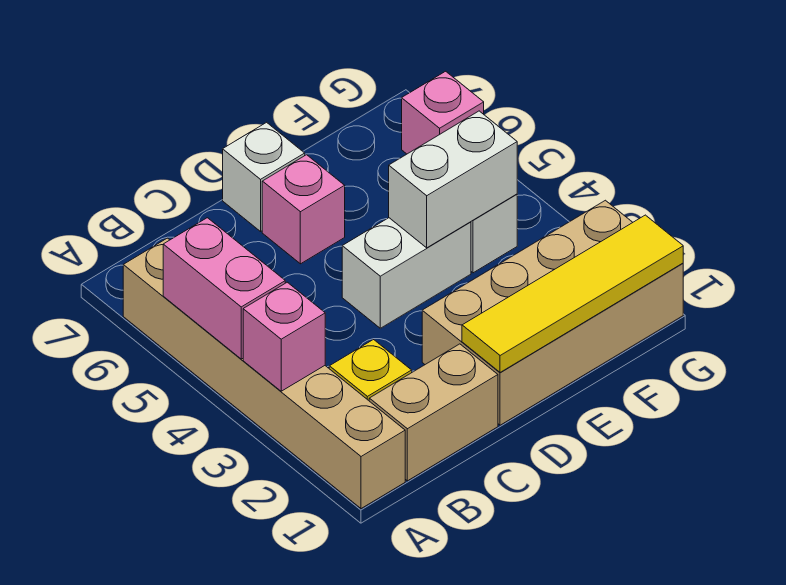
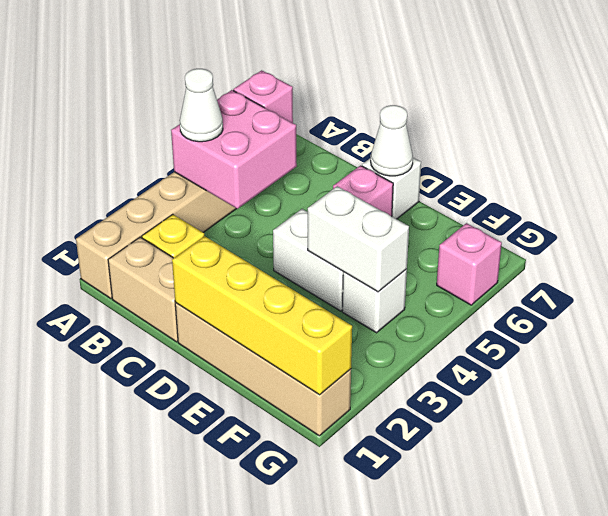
pink 1x1 brick [243,282,325,391] -> pink 1x1 brick moved to [233,70,293,123]
pink 1x2 brick [163,218,285,359] -> pink 2x2 brick [171,90,297,209]
none -> white 1x1 cone [180,69,223,142]
tan 2x4 brick [422,200,683,425] -> tan 1x4 brick [175,303,351,436]
yellow 1x4 tile [462,215,683,372] -> yellow 1x4 brick [172,236,352,395]
none -> white 1x1 cone [371,105,413,176]

